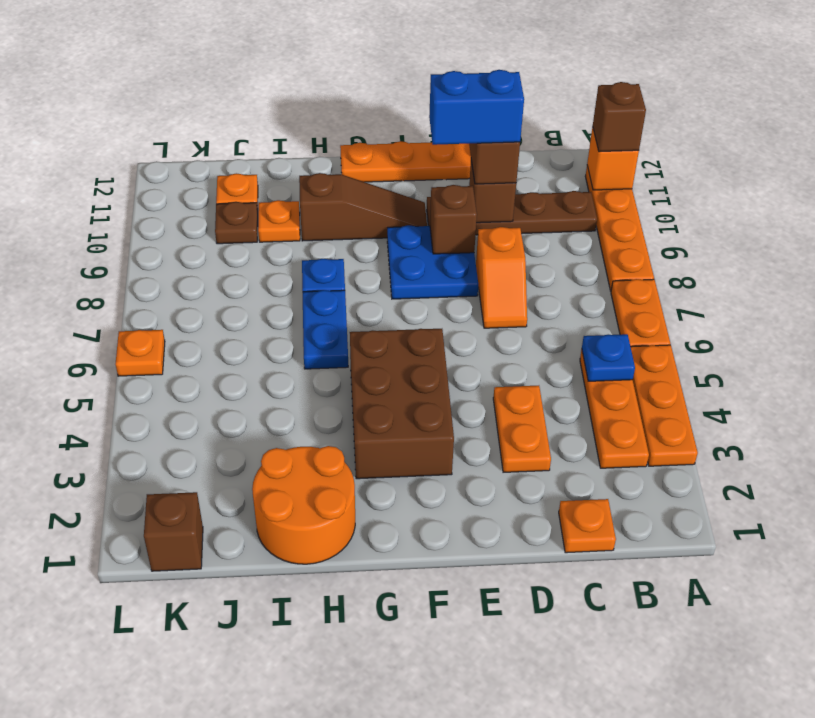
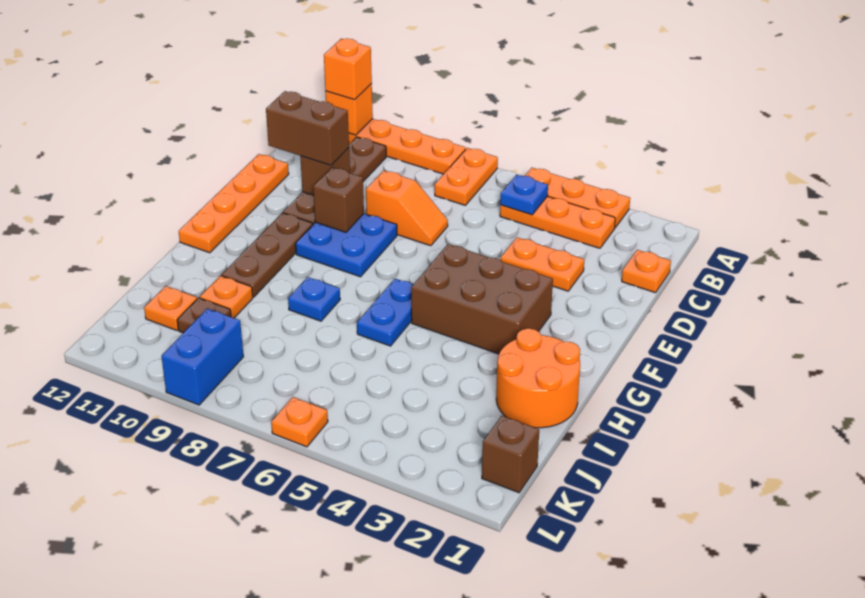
orange 1x2 plate [611,279,670,347] -> orange 1x2 plate turned to [435,148,498,205]
brown 1x1 brick [593,82,646,152] -> orange 1x1 brick [324,39,372,100]
blue 1x2 brick [429,70,524,145] -> blue 1x2 brick moved to [161,308,243,405]
brown 1x3 slope [299,173,427,241] -> brown 1x3 plate [222,213,313,297]
blue 1x2 plate [303,290,348,369] -> blue 1x2 plate turned to [357,279,413,346]

